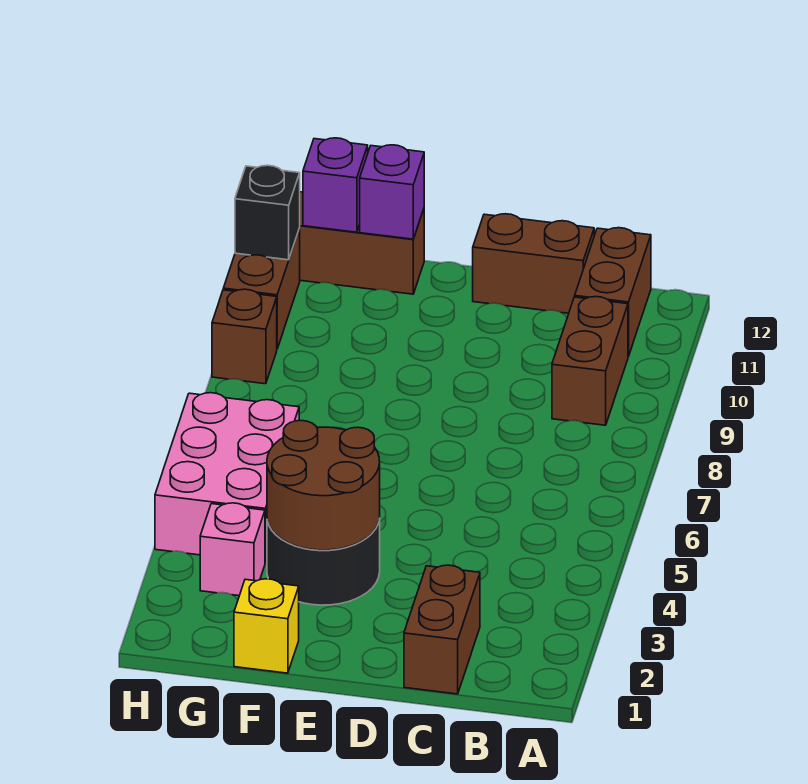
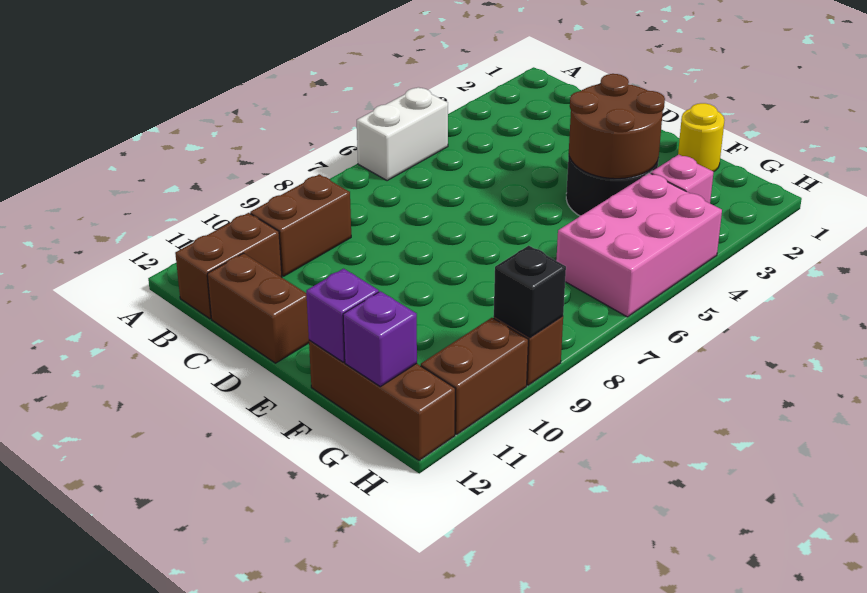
none -> white 1x2 brick [357,87,448,181]
brown 1x2 brick [404,565,480,694] -> none
yellow 1x1 brick [234,579,299,673] -> yellow 1x1 round brick [678,103,724,172]
black 1x1 brick [235,165,300,260] -> black 1x1 brick moved to [494,246,566,337]

